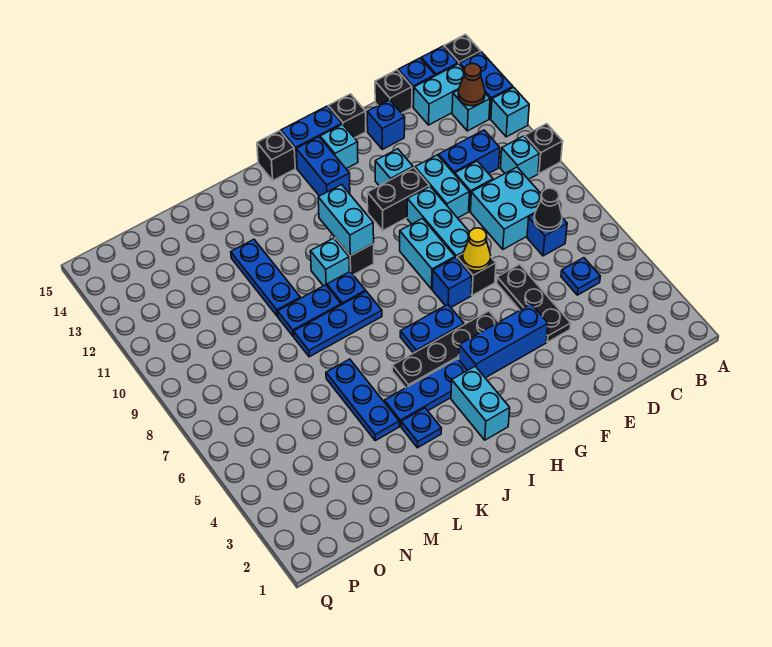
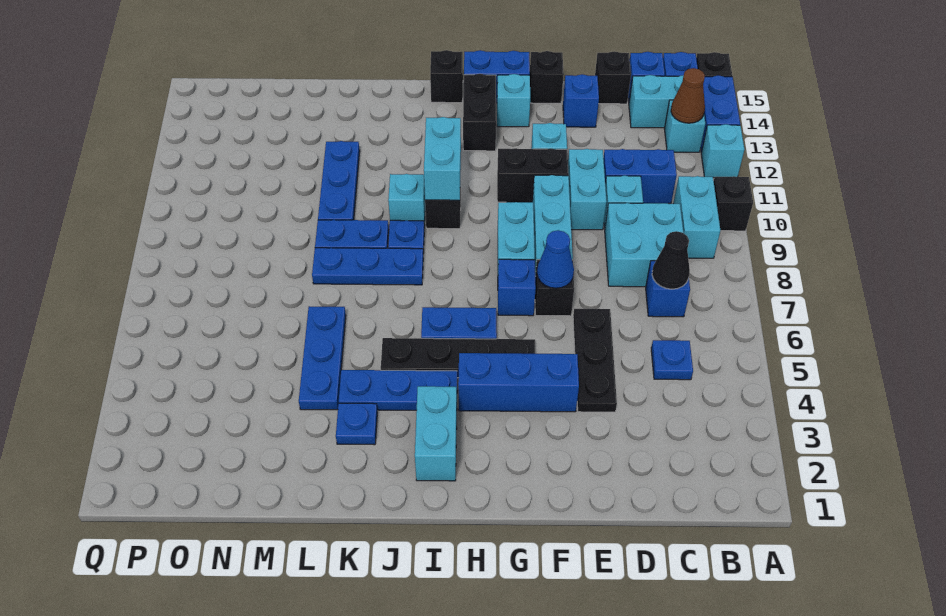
cyan 1x1 brick [500,136,540,179] -> cyan 1x2 brick [673,176,721,258]
yellow 1x1 cone [463,228,491,271] -> blue 1x1 cone [537,230,574,288]
blue 1x2 brick [296,137,350,196] -> black 1x2 brick [463,74,496,151]

